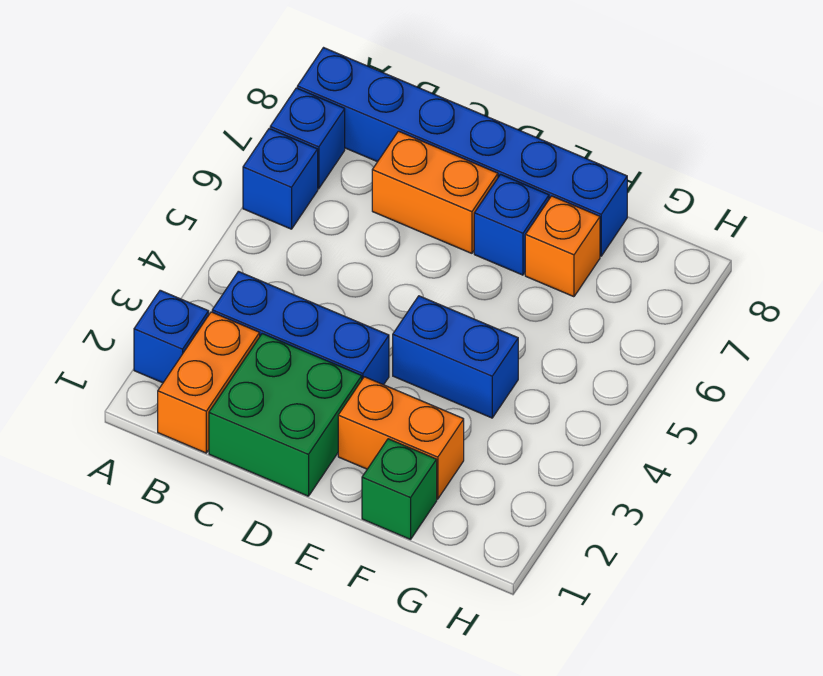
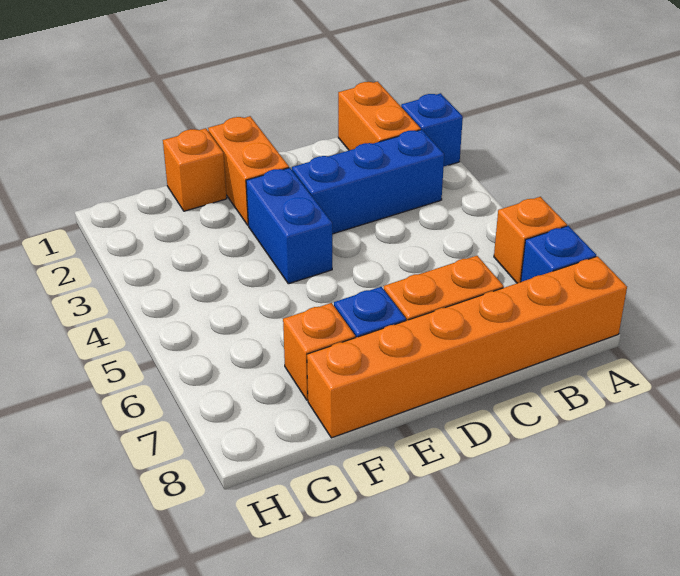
blue 1x1 brick [243,129,318,229] -> orange 1x1 brick [494,197,567,283]
blue 1x6 brick [297,48,627,256] -> orange 1x6 brick [307,256,627,438]
green 2x2 brick [209,334,362,496] -> none
orange 1x2 brick [338,377,464,499] -> orange 1x2 brick turned to [208,116,289,225]
blue 1x2 brick [393,296,518,418] -> blue 1x2 brick turned to [246,168,332,284]
green 1x1 brick [362,439,437,539] -> orange 1x1 brick [163,128,227,211]

